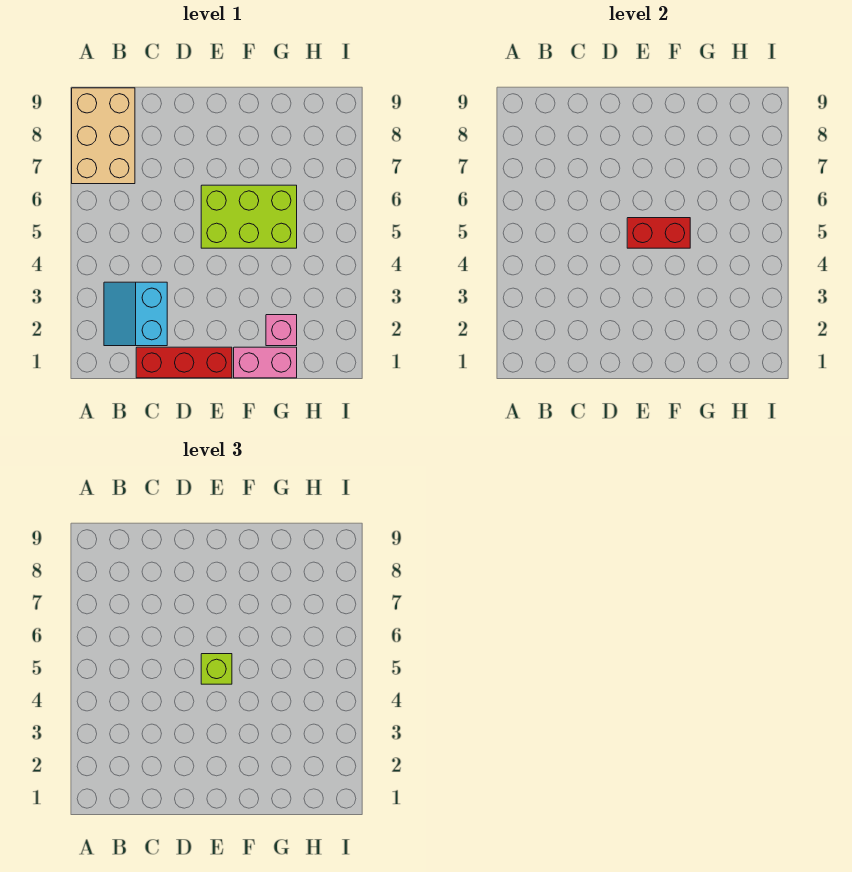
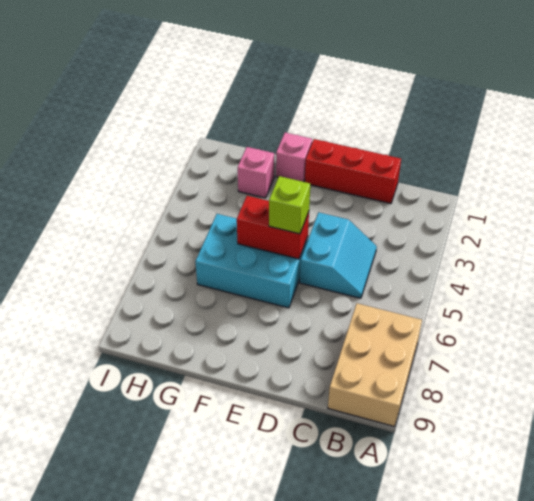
cyan 2x2 slope [104,282,167,346] -> cyan 2x2 slope moved to [300,212,377,298]
lime 2x3 brick [201,185,297,248] -> cyan 2x3 brick [195,214,308,308]
pink 1x2 brick [234,347,297,378] -> pink 1x1 brick [276,133,312,182]

